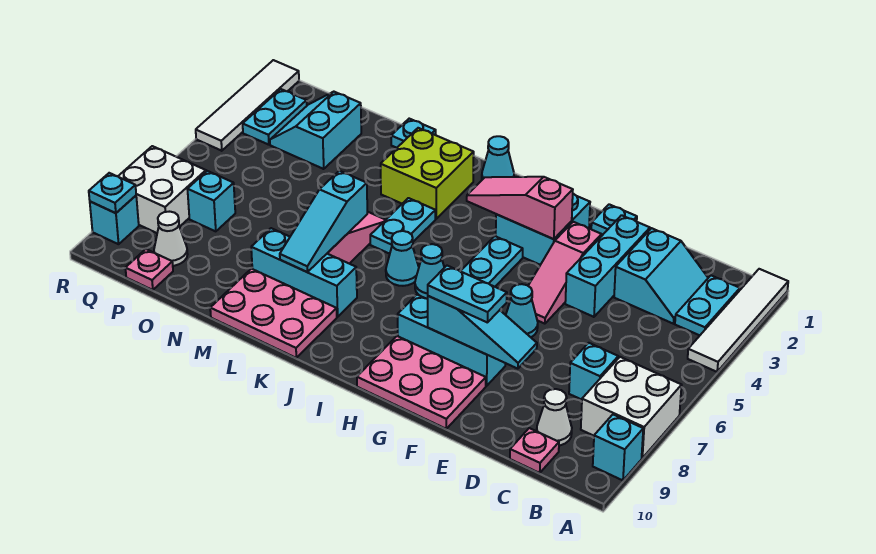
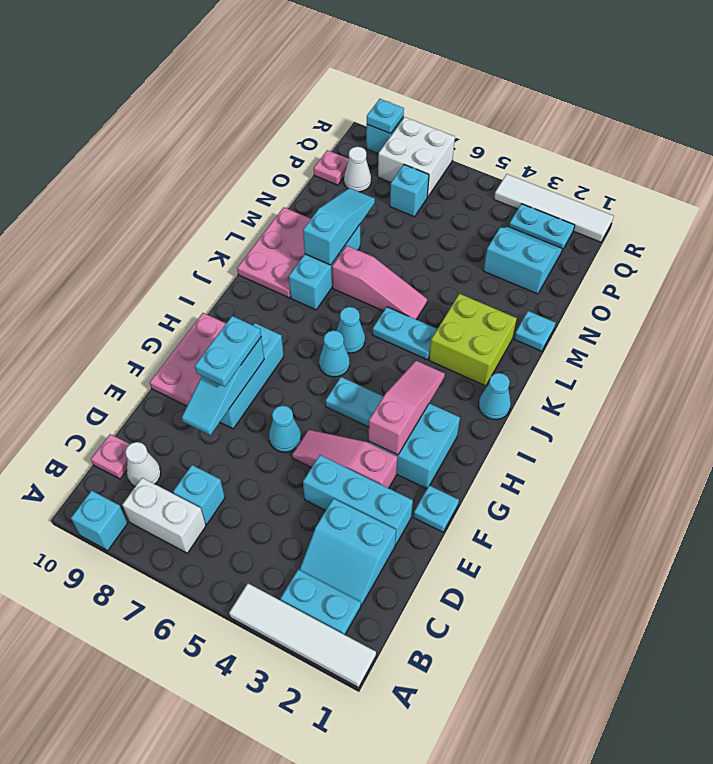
white 2x2 brick [581,357,682,458] -> white 1x2 brick [122,478,206,553]
cyan 1x3 slope [280,171,367,272] -> cyan 1x3 slope turned to [303,188,375,265]

